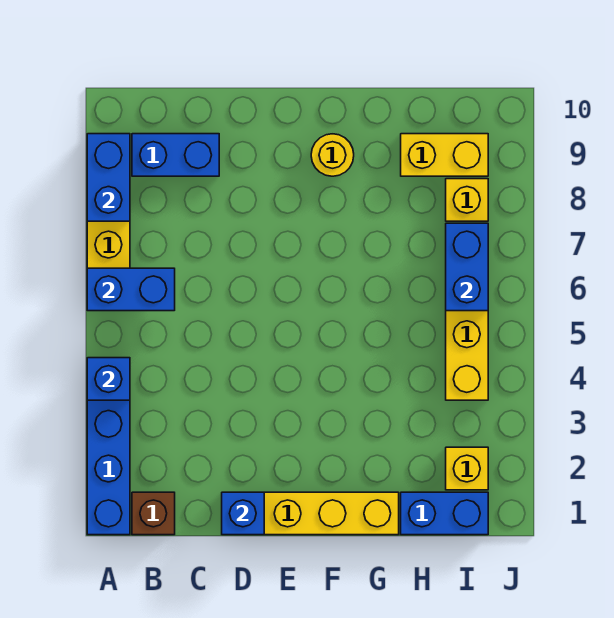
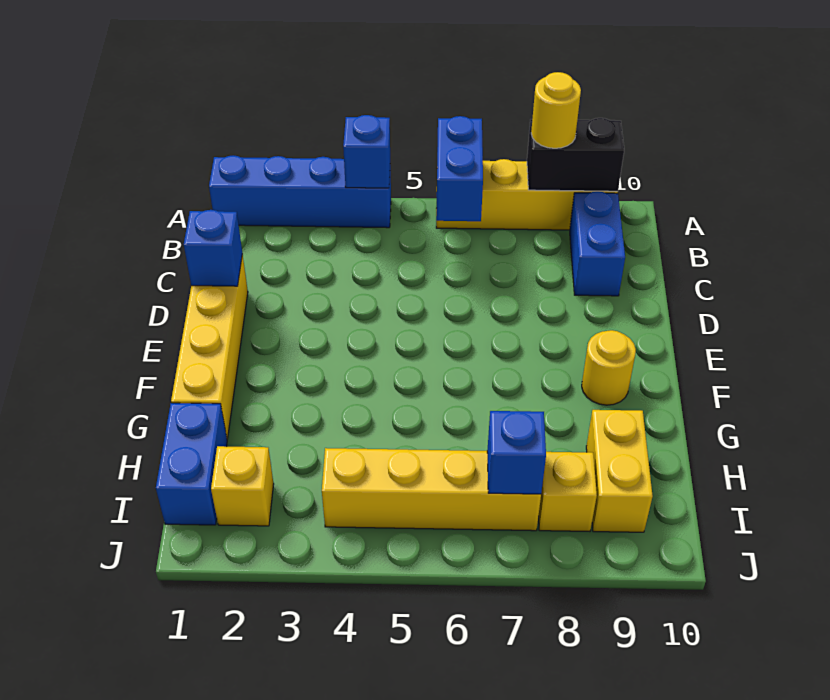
blue 1x2 brick [87,134,130,221] -> black 1x2 brick [527,118,624,192]
none -> yellow 1x1 round brick [531,72,581,148]
brown 1x1 brick [132,492,175,535] -> none
blue 1x2 brick [446,223,488,311] -> blue 1x1 brick [487,411,546,494]

